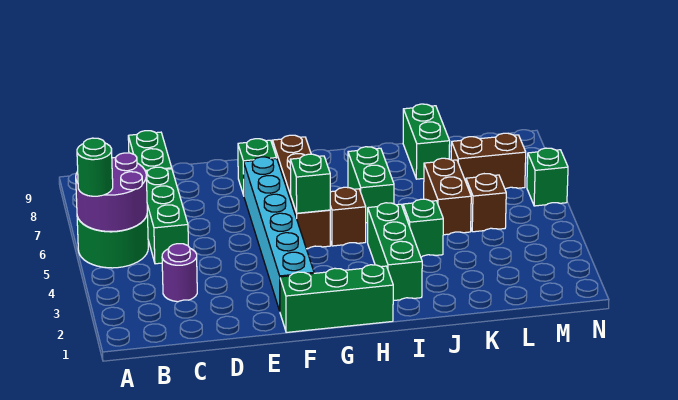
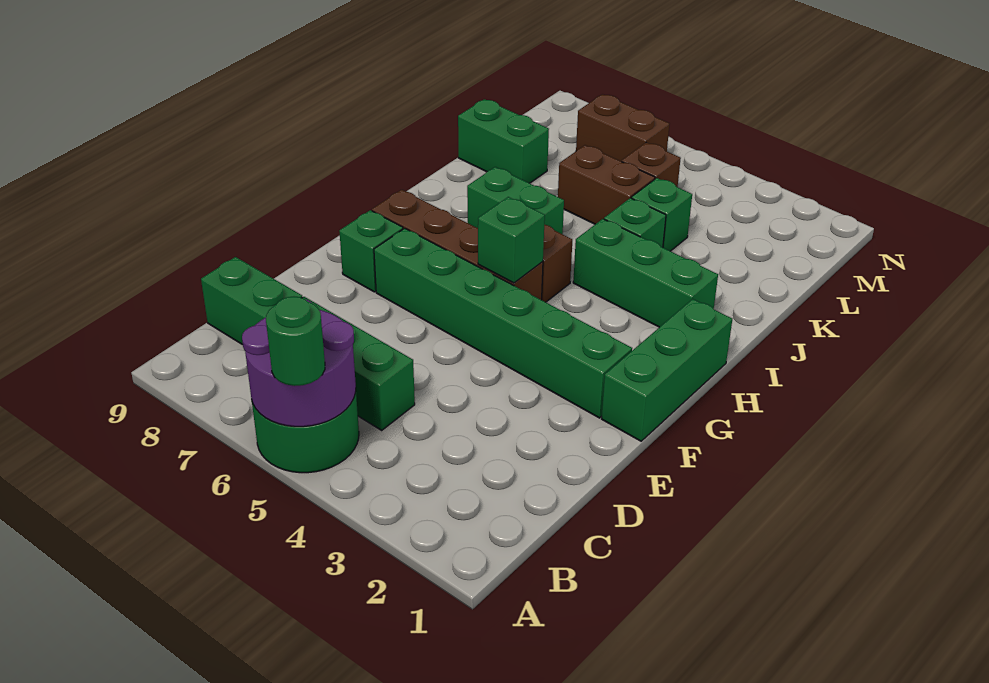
purple 1x1 round brick [162,244,197,302] -> none
cyan 1x6 brick [244,157,314,311] -> green 1x6 brick [374,228,632,418]
brown 1x2 brick [451,133,526,189] -> brown 1x2 brick turned to [576,94,669,162]
green 1x1 brick [527,148,568,206] -> green 1x1 brick moved to [631,178,692,251]

